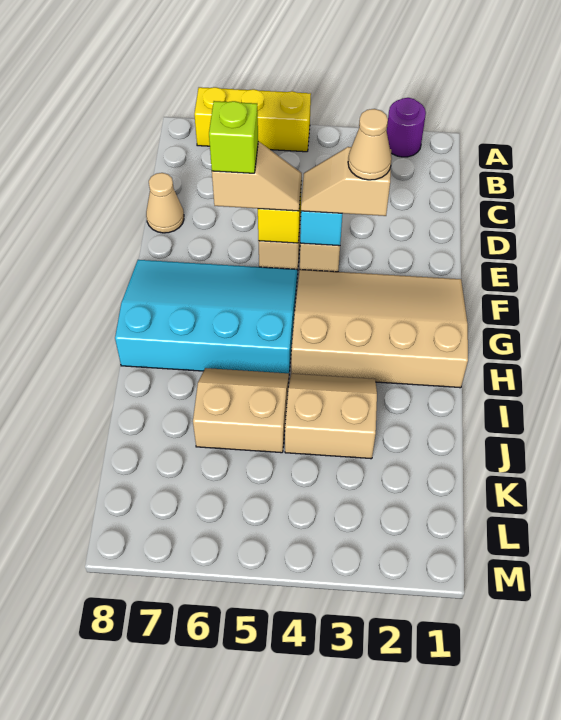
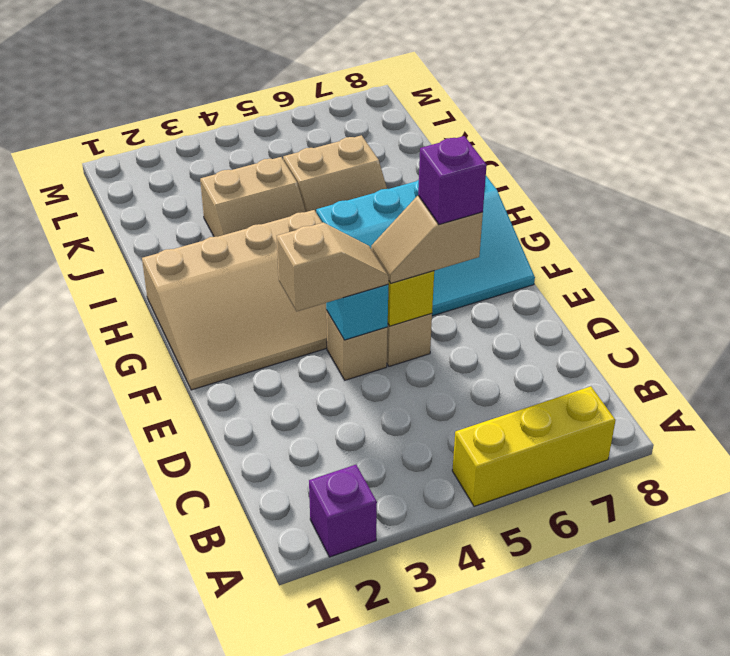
purple 1x1 round brick [387,98,426,157] -> purple 1x1 brick [309,465,377,557]
tan 1x1 cone [146,173,184,233] -> none
tan 1x1 cone [348,109,392,180] -> none
lime 1x1 brick [209,101,258,173] -> purple 1x1 brick [418,136,487,224]

